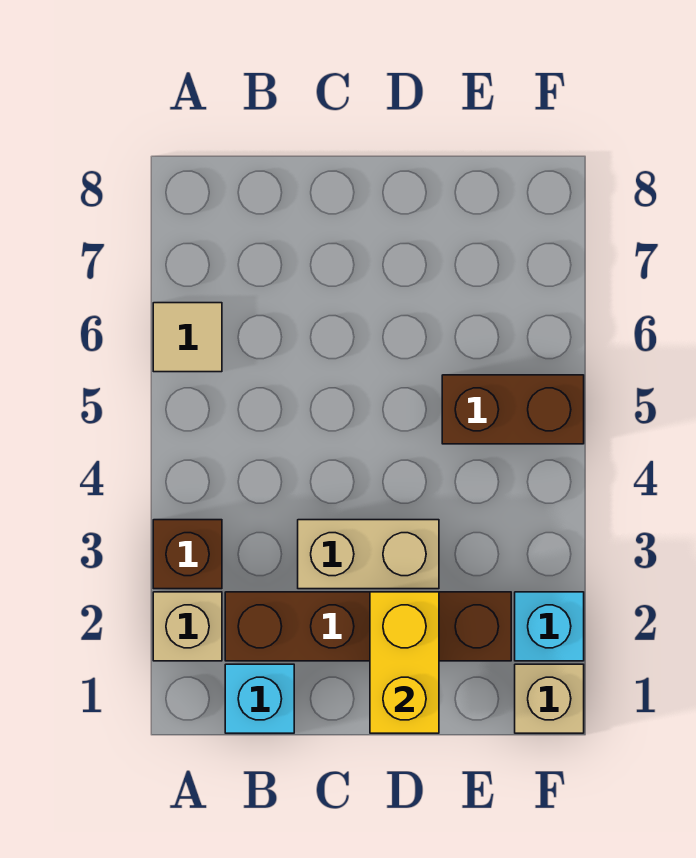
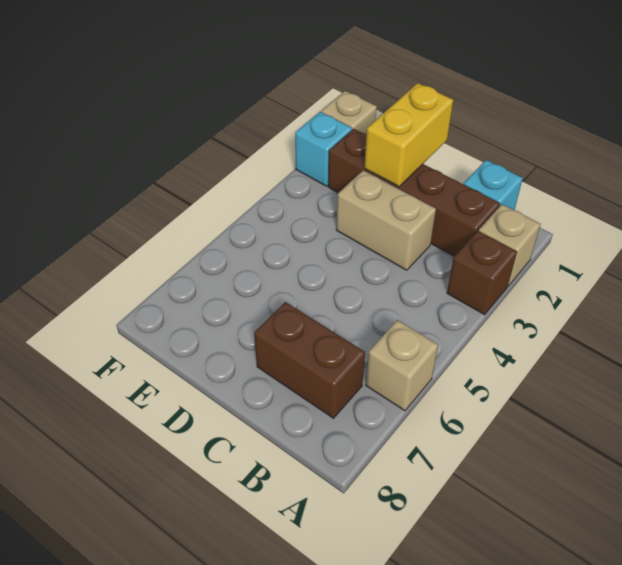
tan 1x1 tile [153,303,222,372] -> tan 1x1 brick [366,320,438,411]
brown 1x2 brick [442,375,584,444] -> brown 1x2 brick moved to [254,302,365,418]

